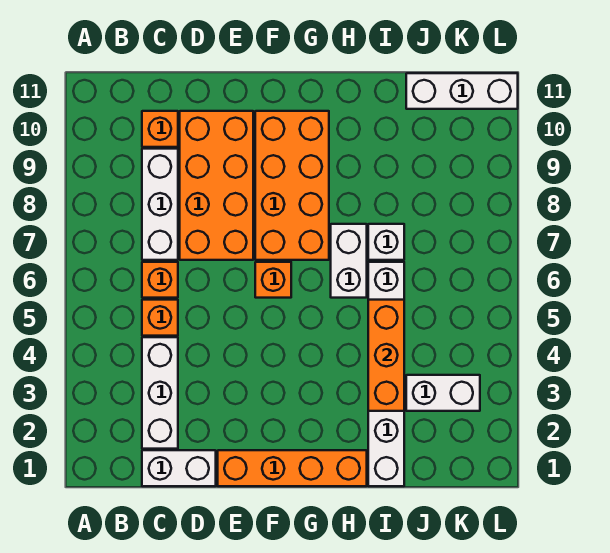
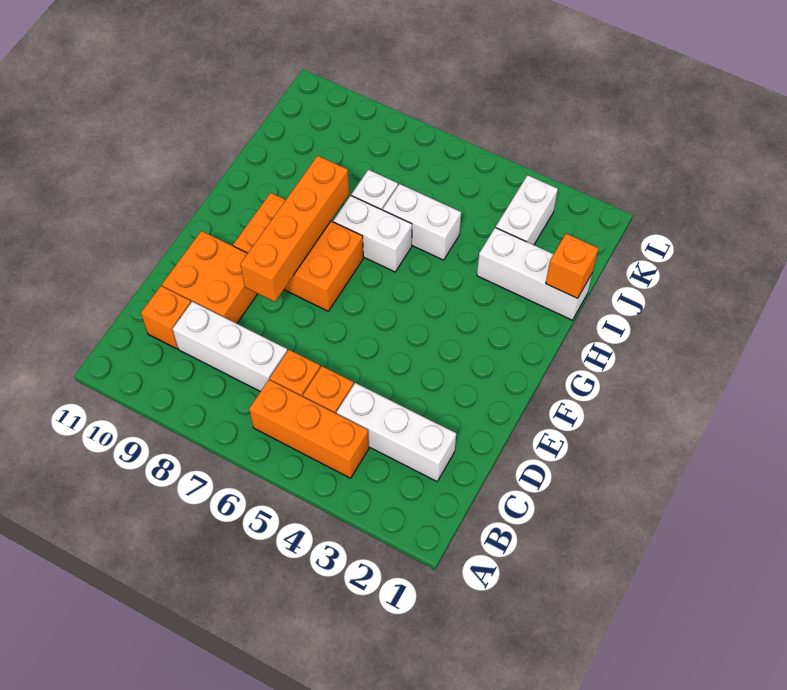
white 1x2 brick [142,450,216,486] -> none
orange 2x4 brick [180,111,253,260] -> orange 2x2 brick [162,231,258,324]
orange 1x4 brick [218,450,367,486] -> orange 1x4 brick moved to [240,156,349,302]
orange 1x1 brick [255,262,291,298] -> orange 1x1 brick moved to [546,234,599,298]
orange 2x4 brick [255,111,329,260] -> orange 2x3 brick [233,193,363,311]
orange 1x3 brick [368,300,404,411] -> orange 1x3 brick moved to [249,380,369,478]
white 1x3 brick [406,73,518,109] -> none

